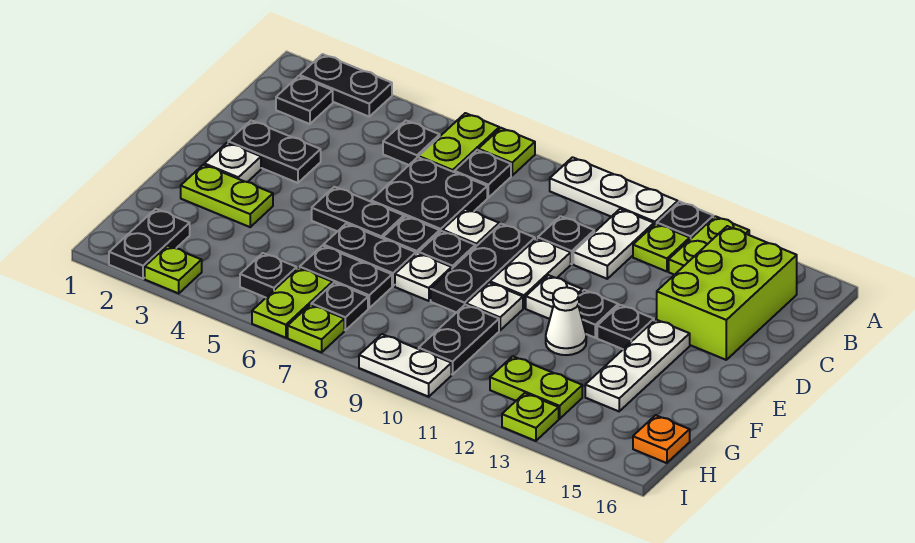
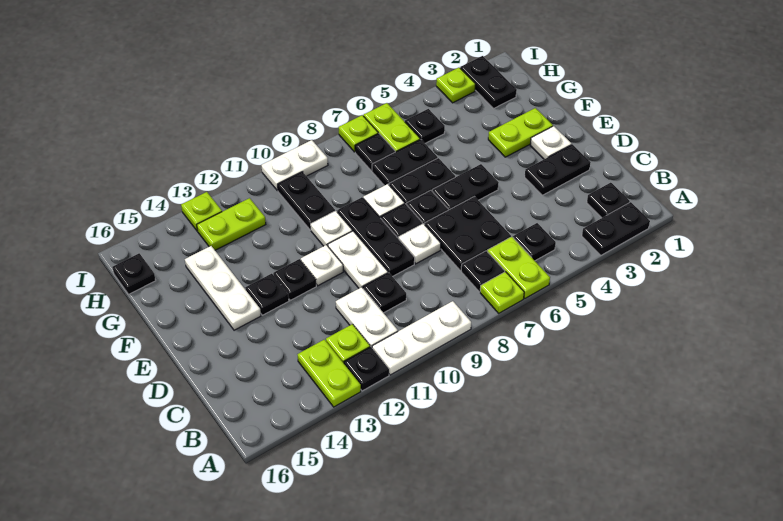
lime 2x3 brick [657,226,797,360] -> none
white 1x1 cone [546,287,586,355] -> none
orange 1x1 plate [633,415,690,463] -> black 1x1 plate [112,253,156,294]

